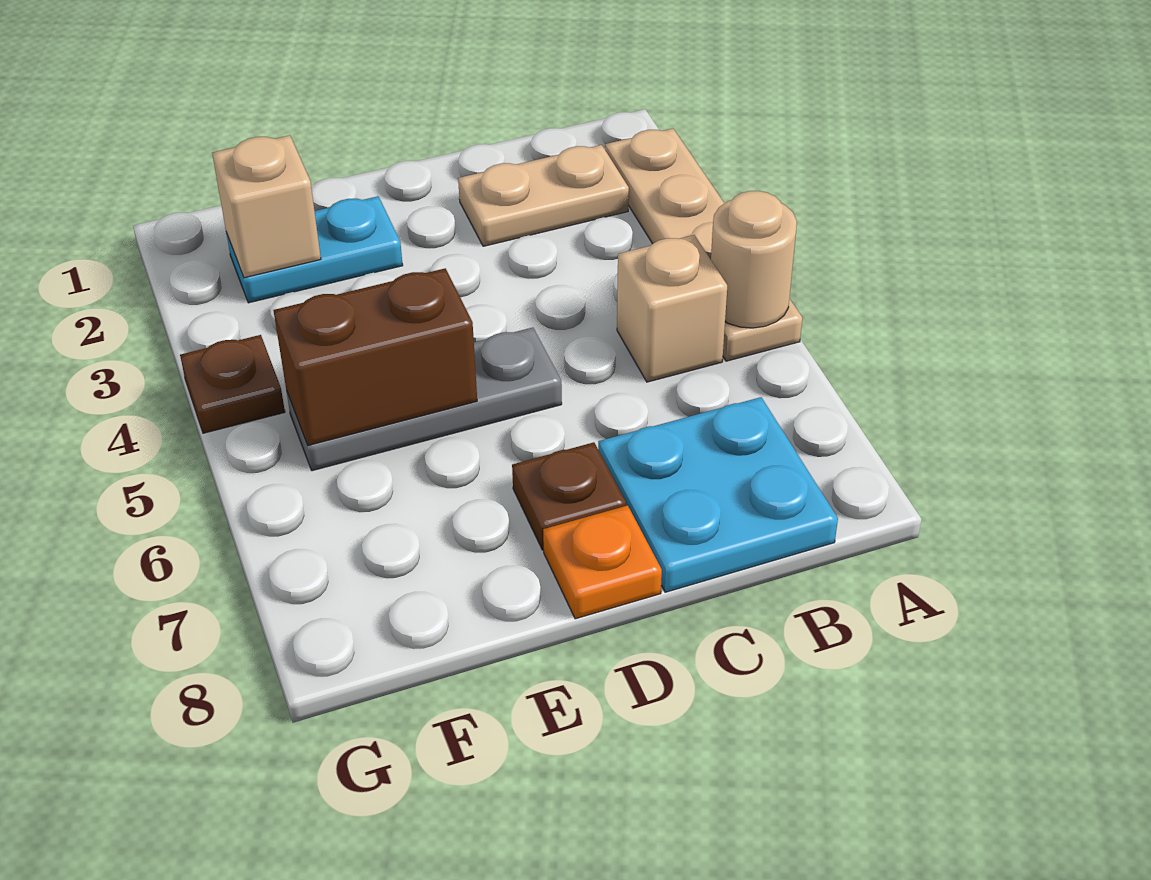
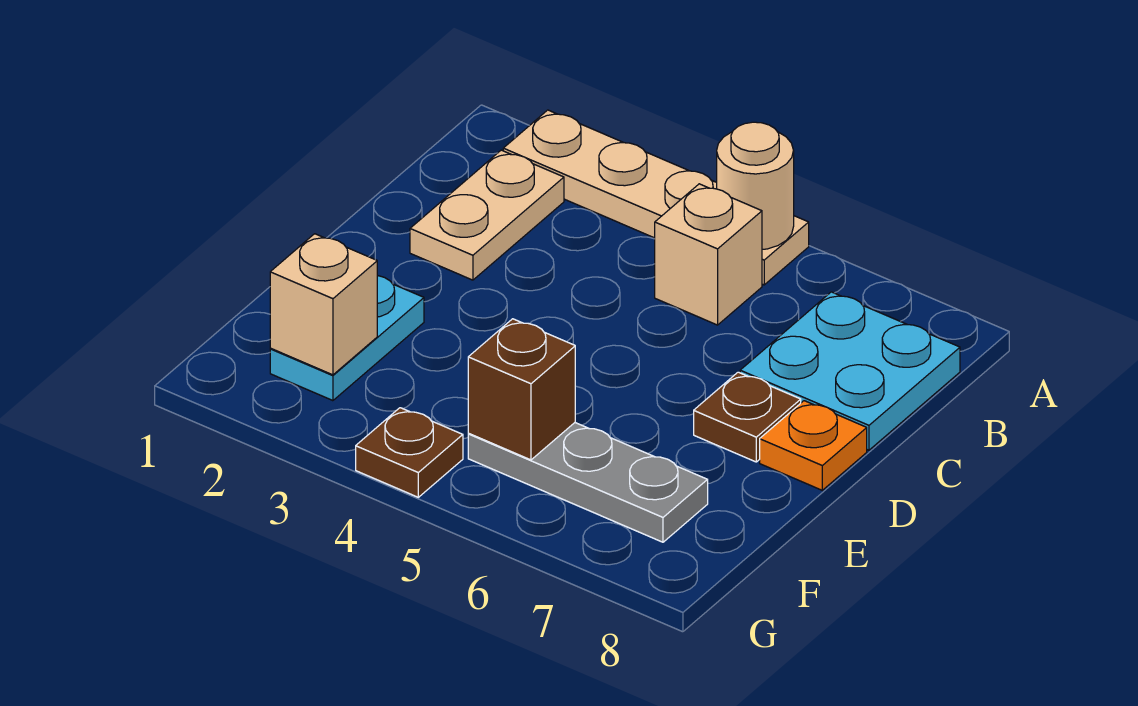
grey 1x3 plate [287,328,562,471] -> grey 1x3 plate turned to [468,423,708,542]
brown 1x2 brick [273,268,477,445] -> brown 1x1 brick [468,319,575,460]

